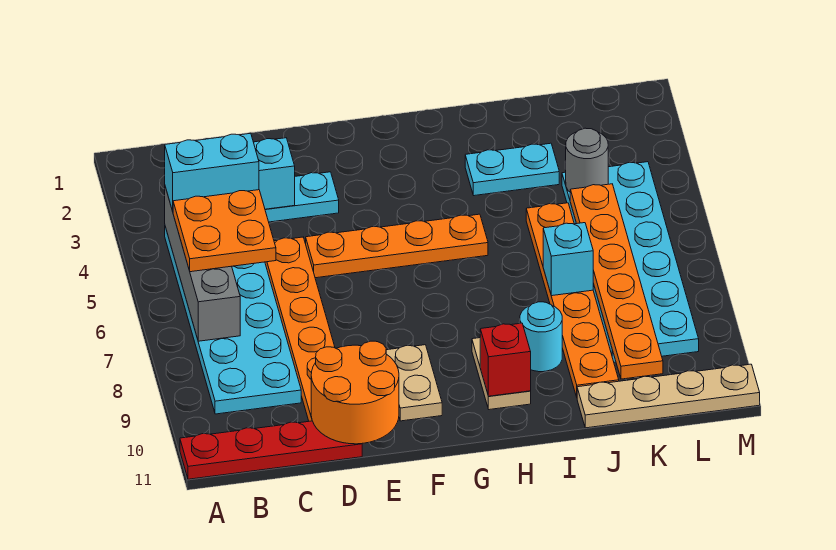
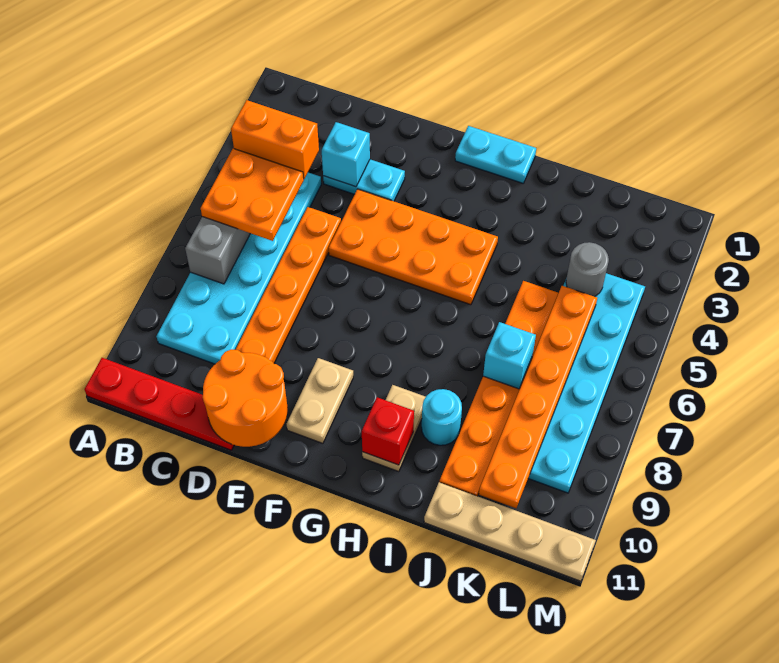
cyan 1x2 brick [165,133,259,211] -> orange 1x2 brick [231,100,319,179]
orange 1x4 plate [306,214,488,278] -> orange 2x4 plate [329,189,498,305]
cyan 1x2 plate [465,143,559,196] -> cyan 1x2 plate moved to [455,126,536,183]

